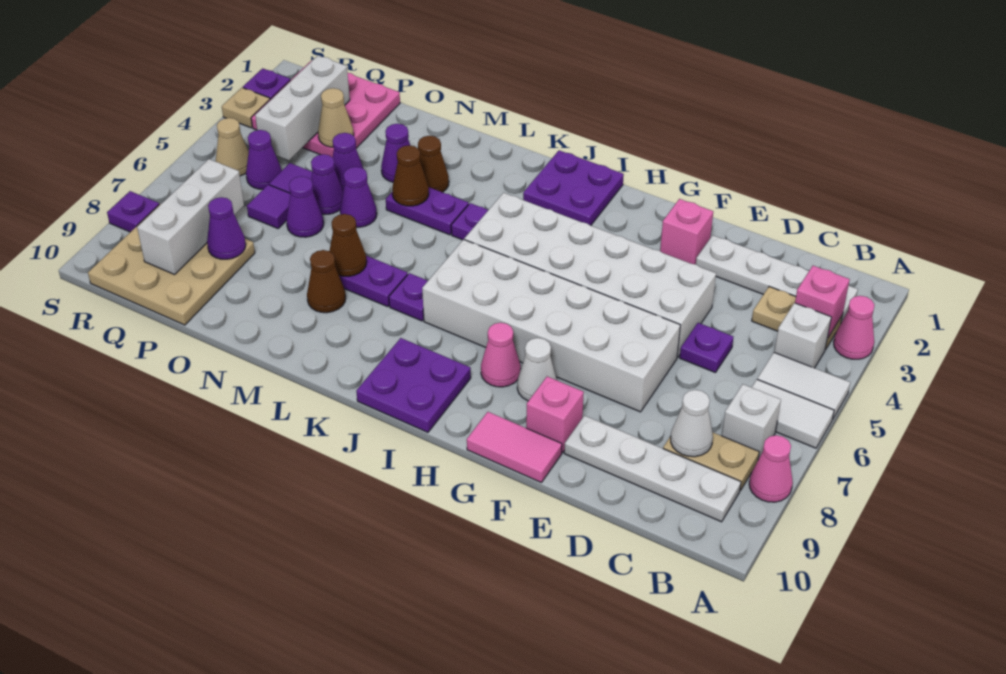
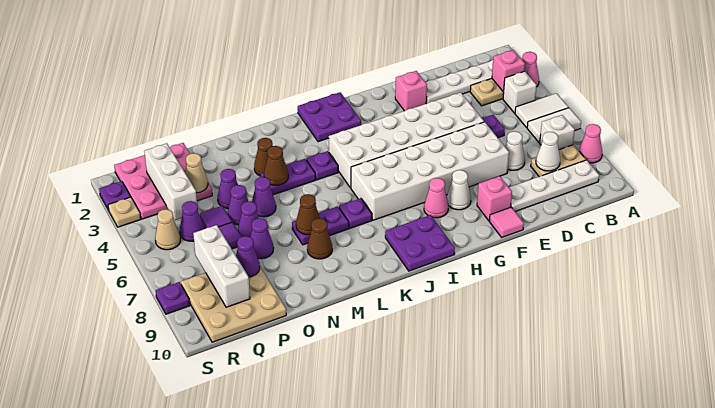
none -> white 1x1 cone [505,131,525,170]
pink 1x2 tile [467,412,562,483] -> pink 1x1 tile [489,207,524,237]
purple 1x1 cone [381,124,410,182] -> purple 1x1 cone moved to [251,218,274,259]

